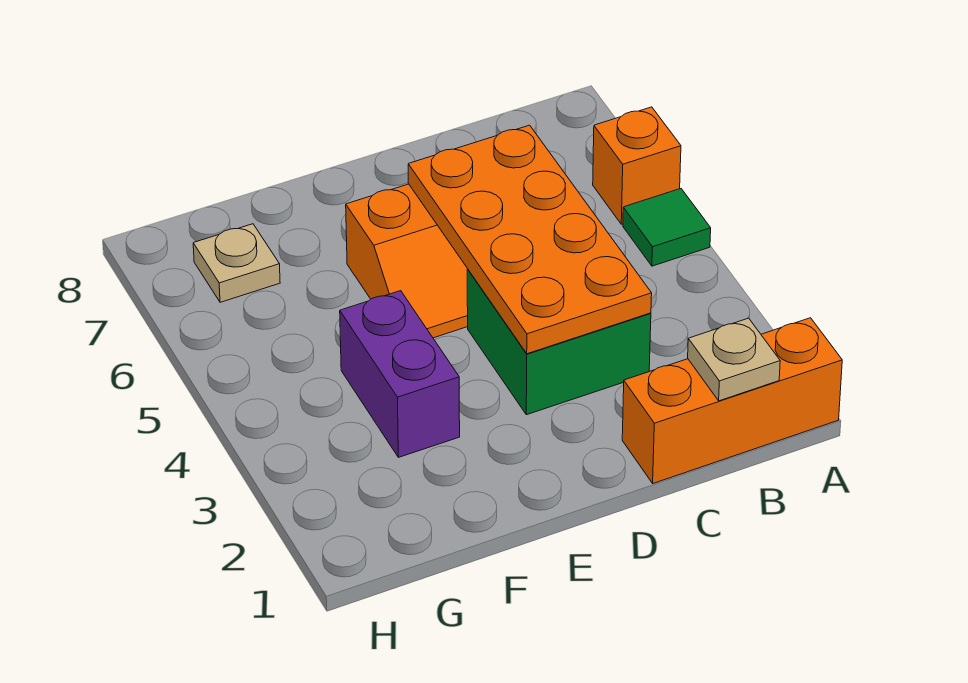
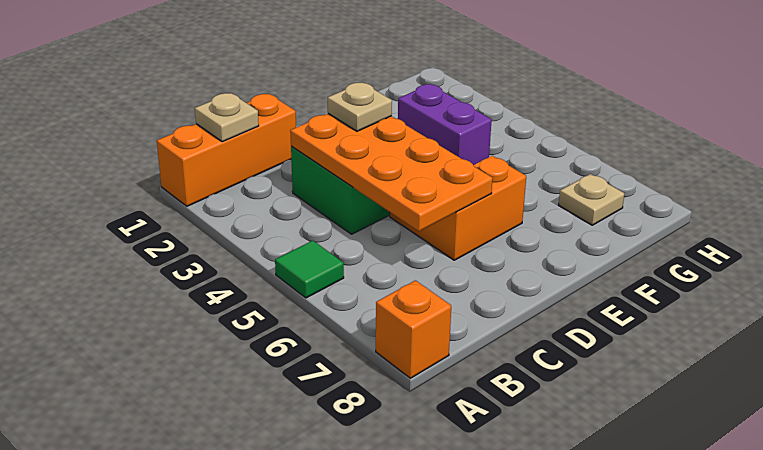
orange 1x1 brick [593,107,681,224] -> orange 1x1 brick moved to [376,280,451,378]
none -> tan 1x1 plate [328,83,392,131]

